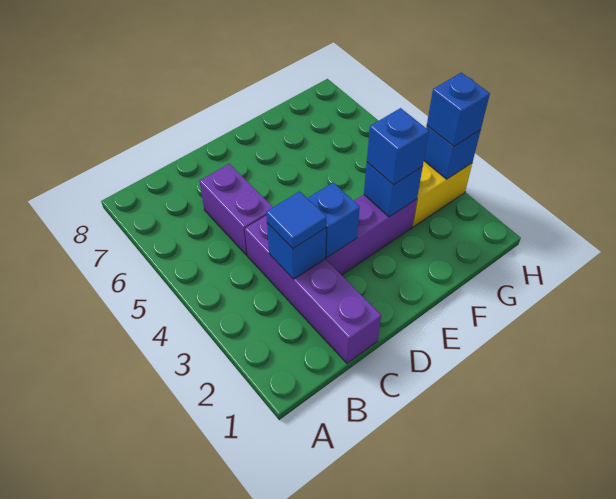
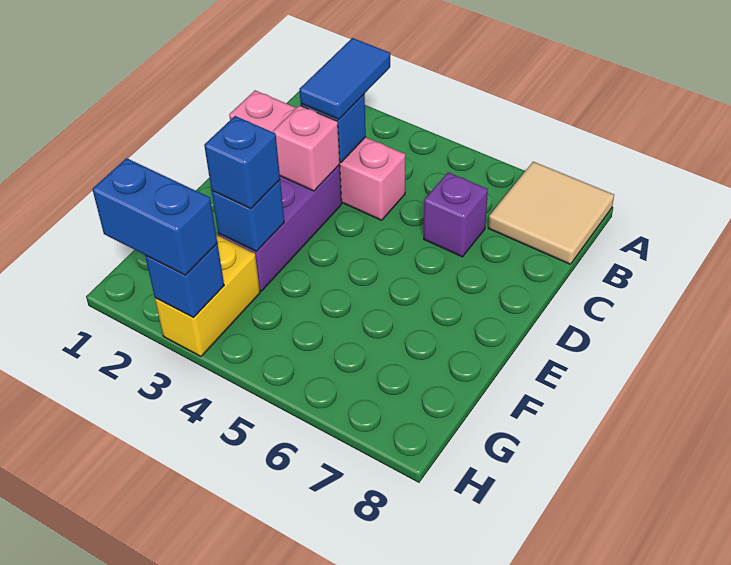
none -> tan 2x2 tile [488,162,614,264]
purple 1x4 brick [245,216,381,363] -> pink 1x4 brick [229,90,405,220]
blue 1x1 tile [266,191,326,248] -> blue 1x2 tile [299,38,390,120]
purple 1x2 brick [199,164,273,255] -> purple 1x1 brick [424,172,488,257]
blue 1x1 brick [307,183,360,258] -> pink 1x1 brick [272,105,340,191]
blue 1x1 brick [427,73,490,146] -> blue 1x2 brick [92,158,217,275]

